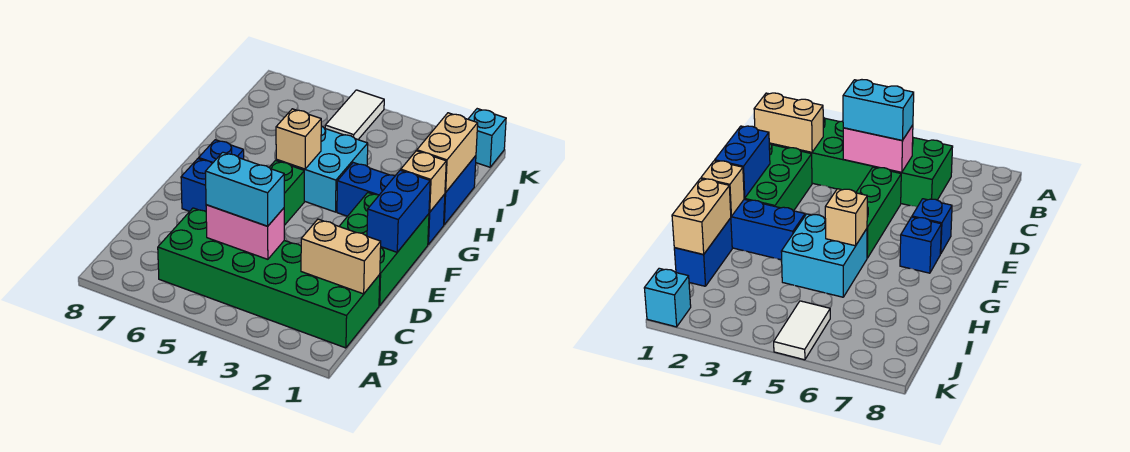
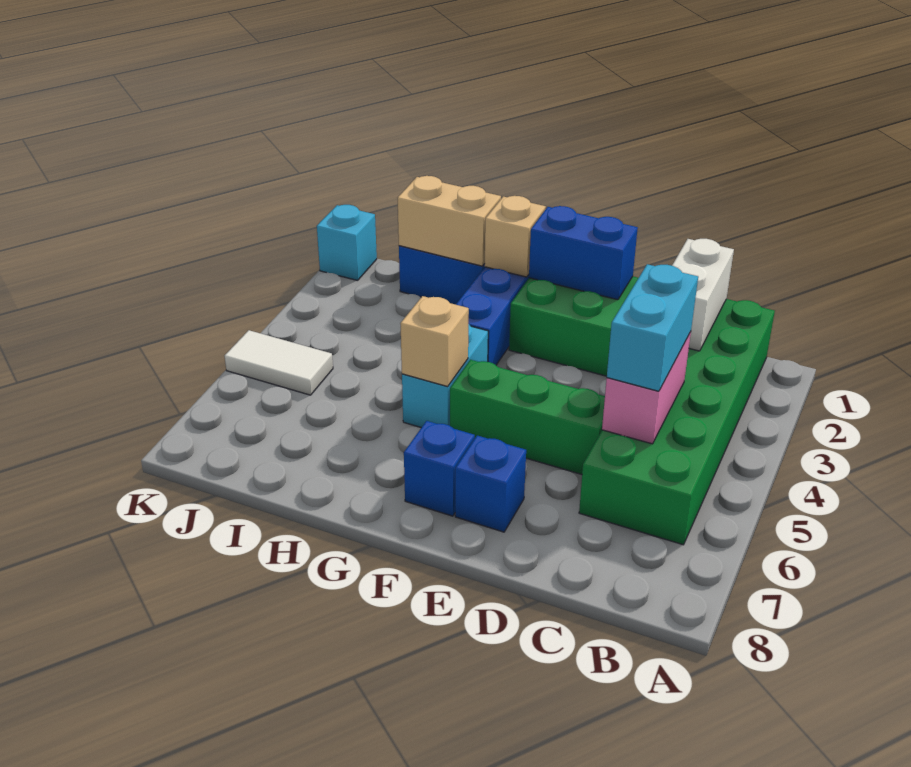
tan 1x2 brick [301,219,381,294] -> white 1x2 brick [672,239,734,351]
cyan 2x2 brick [276,126,368,212] -> cyan 1x2 brick [402,324,488,428]

